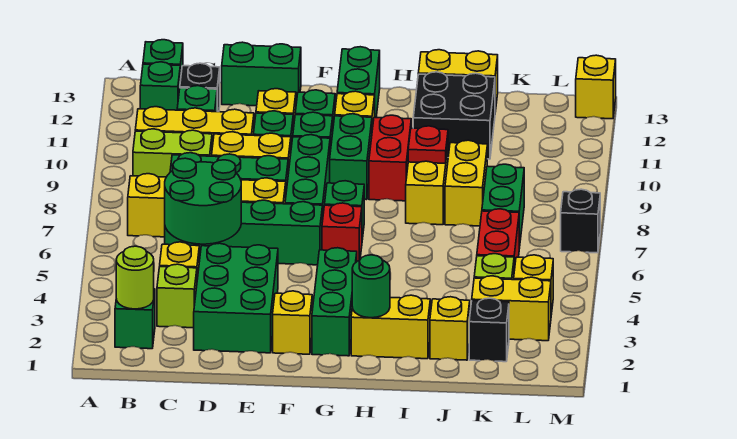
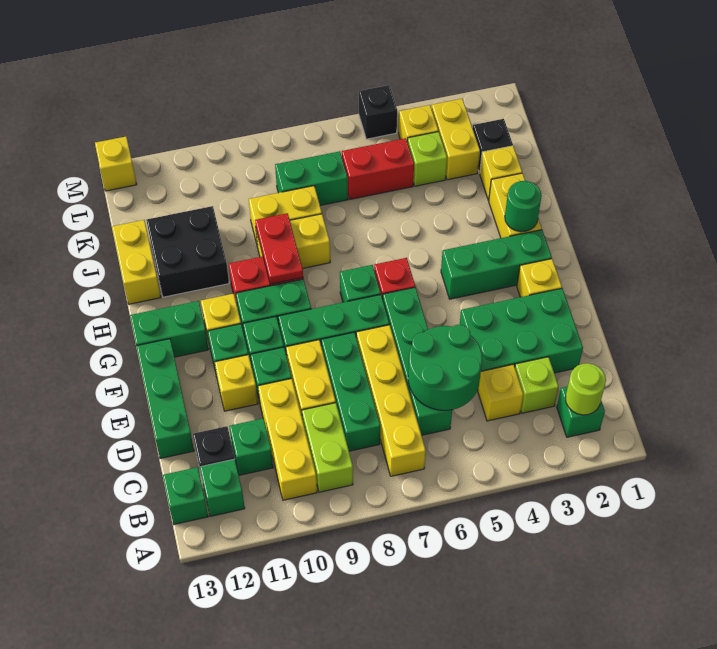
green 1x2 brick [222,42,301,106] -> green 1x3 brick [136,339,194,459]
red 1x1 plate [408,126,448,163] -> red 1x2 plate [255,213,303,284]
black 1x1 brick [561,189,600,253] -> black 1x1 brick moved to [359,85,397,139]

